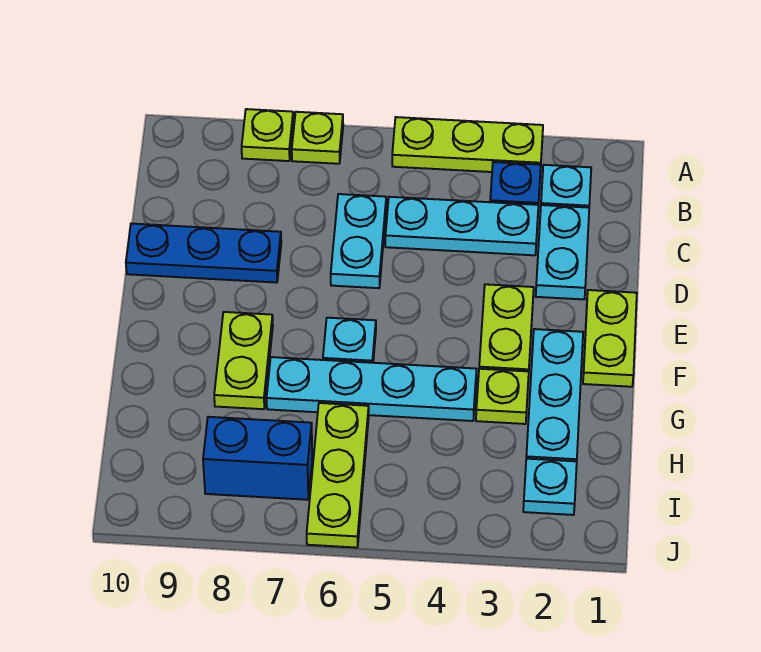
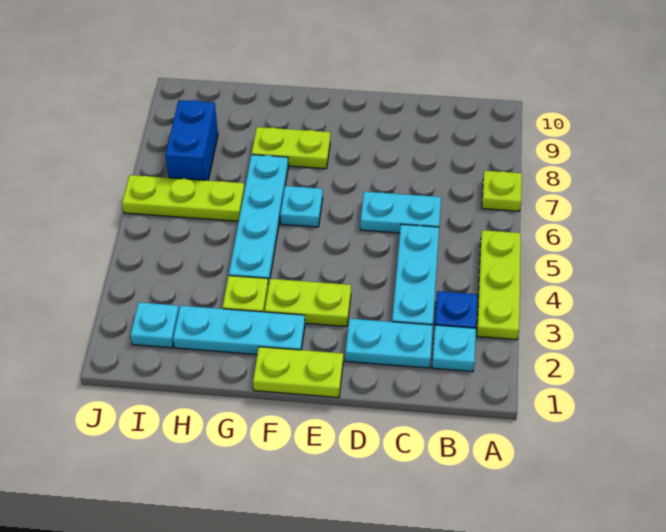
lime 1x1 plate [242,109,293,161] -> none
blue 1x3 plate [126,224,281,283] -> none

